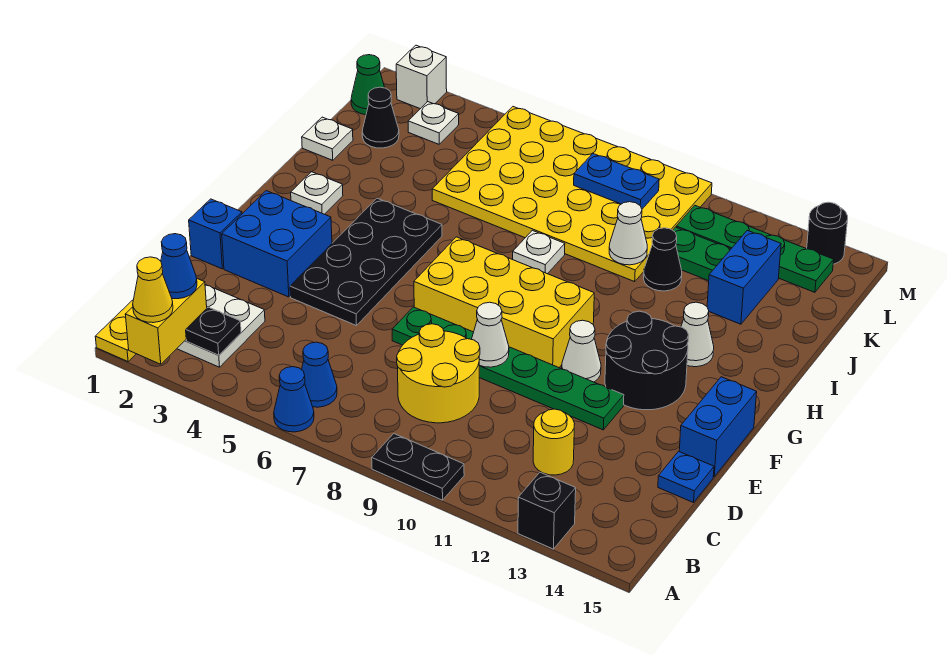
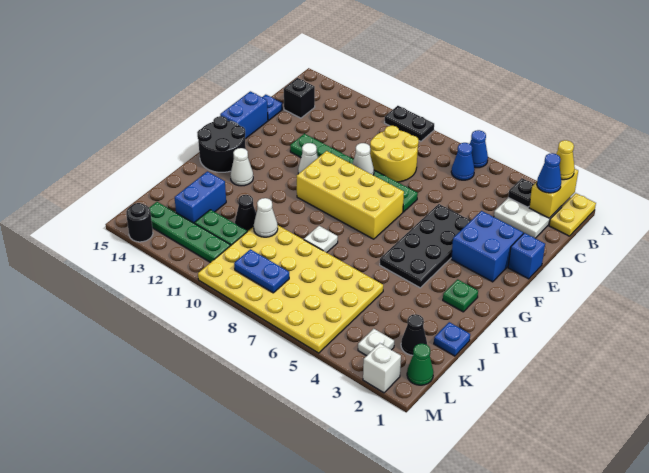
black 1x1 brick [518,472,576,549] -> black 1x1 brick moved to [284,78,315,118]
yellow 1x1 round brick [533,409,575,475] -> none
black 2x2 round brick [605,311,689,410] -> black 2x2 round brick moved to [197,116,246,172]
white 1x1 plate [291,172,343,214] -> green 1x1 plate [443,279,478,312]
white 1x1 plate [302,117,353,160] -> blue 1x1 plate [434,322,470,356]

